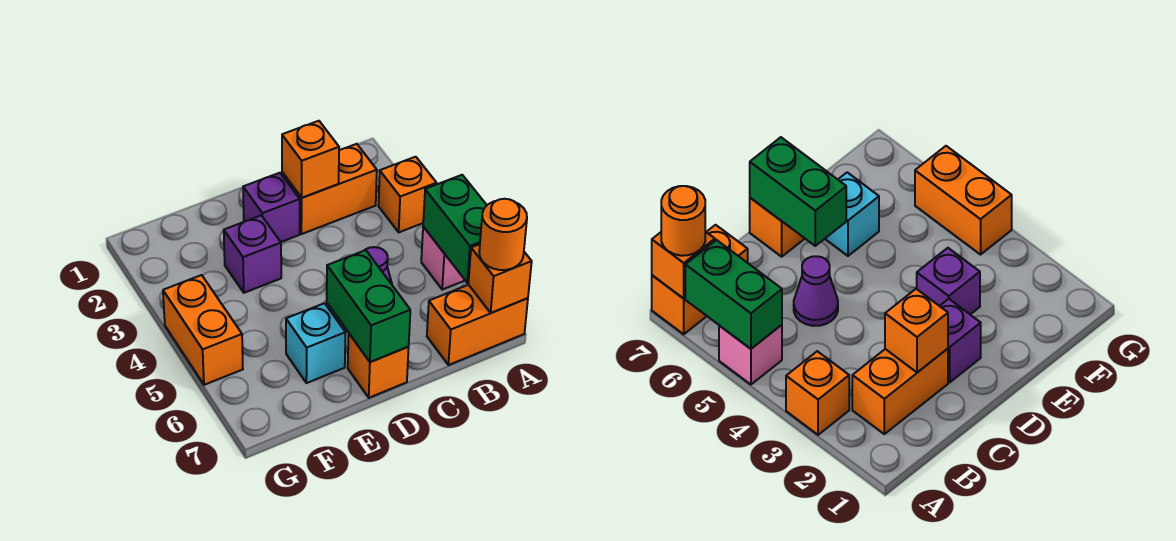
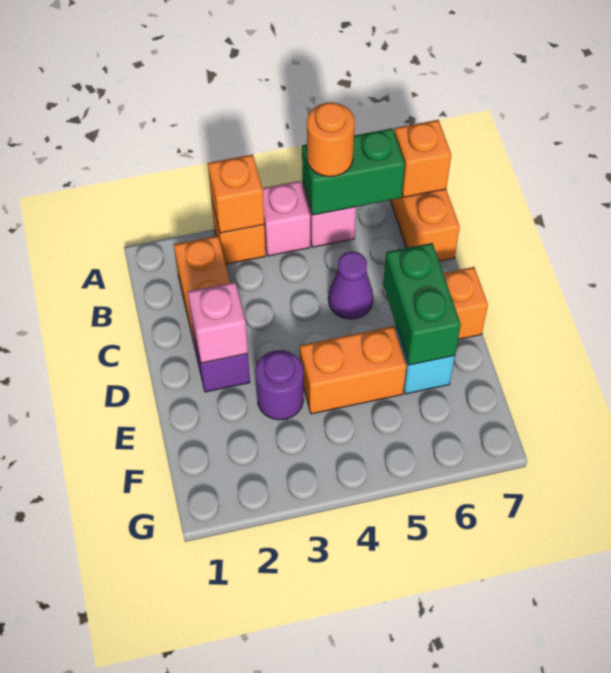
none -> pink 1x1 brick [262,181,310,256]
orange 1x1 round brick [479,199,527,270] -> orange 1x1 round brick moved to [307,102,355,177]
orange 1x1 brick [282,121,339,198] -> orange 1x1 brick moved to [208,155,264,233]
none -> pink 1x1 brick [188,282,248,363]
green 1x2 brick [327,250,410,362] -> green 1x2 brick turned to [383,243,461,365]
purple 1x1 brick [224,215,281,293] -> purple 1x1 round brick [256,350,304,420]
orange 1x2 brick [163,275,243,385] -> orange 1x2 brick moved to [300,326,407,414]

